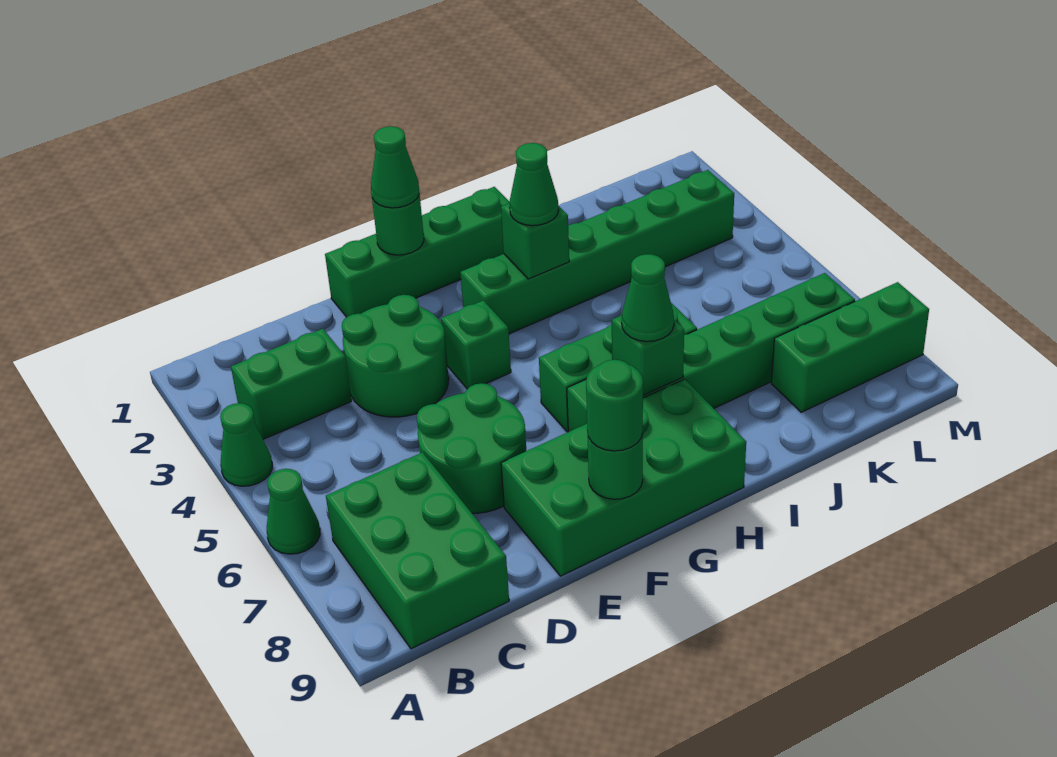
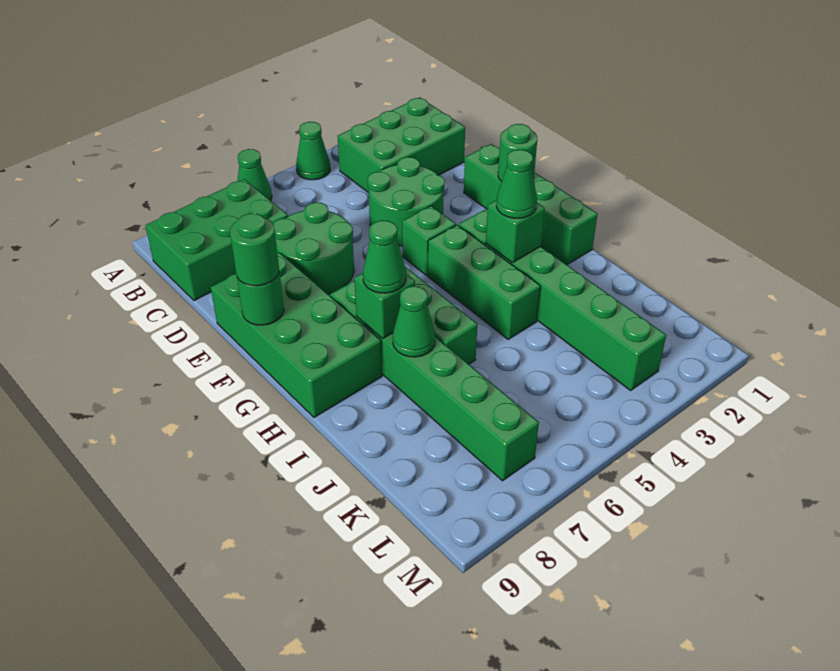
green 1x2 brick [231,329,352,439] -> green 2x3 brick [337,97,465,193]
green 1x1 cone [371,126,419,208] -> green 1x1 cone moved to [393,286,435,357]
green 1x3 brick [772,282,929,412] -> green 1x3 brick moved to [428,225,540,339]

